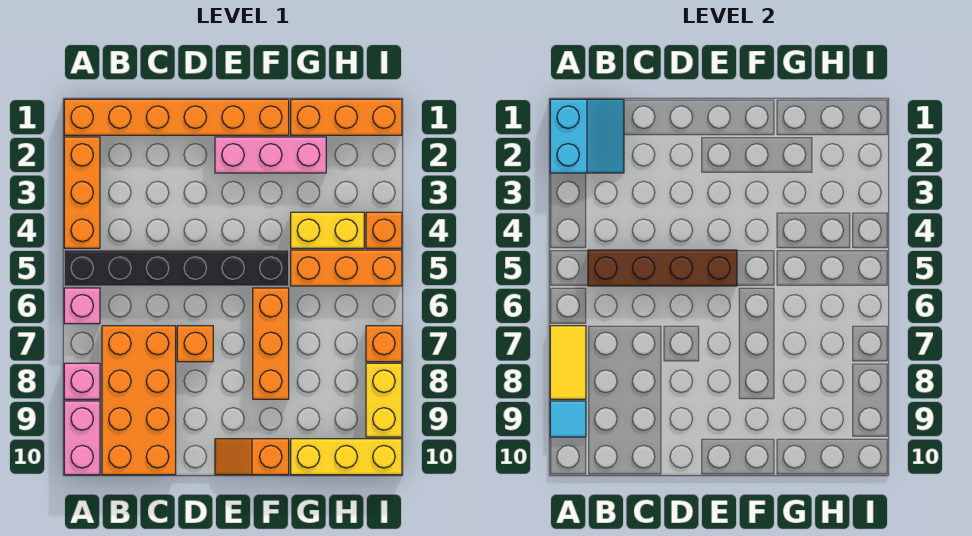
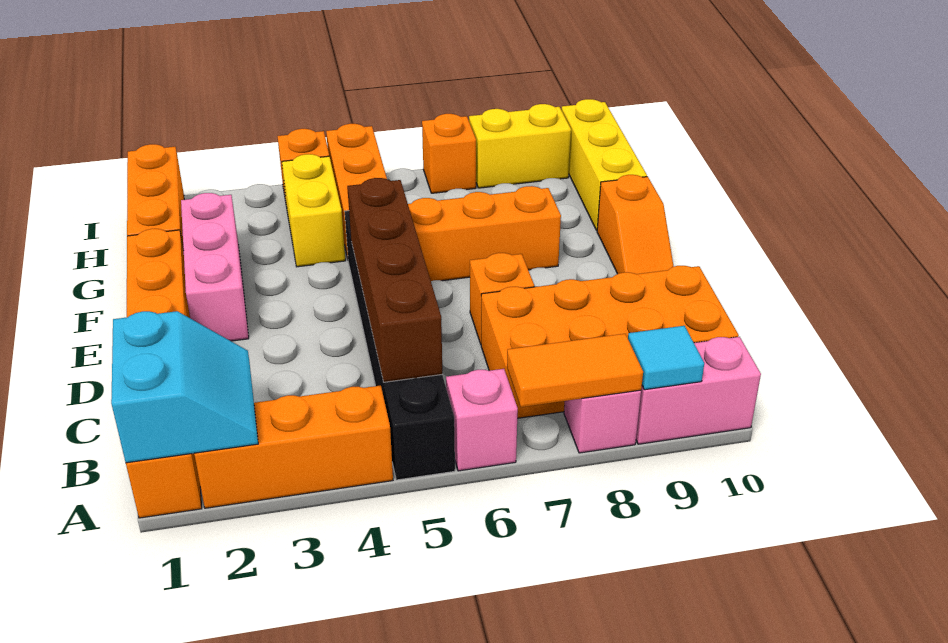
cyan 2x2 slope [550,99,624,173] -> cyan 2x2 slope turned to [111,311,258,463]
yellow 1x2 tile [550,326,586,399] -> orange 1x2 tile [507,334,643,407]

